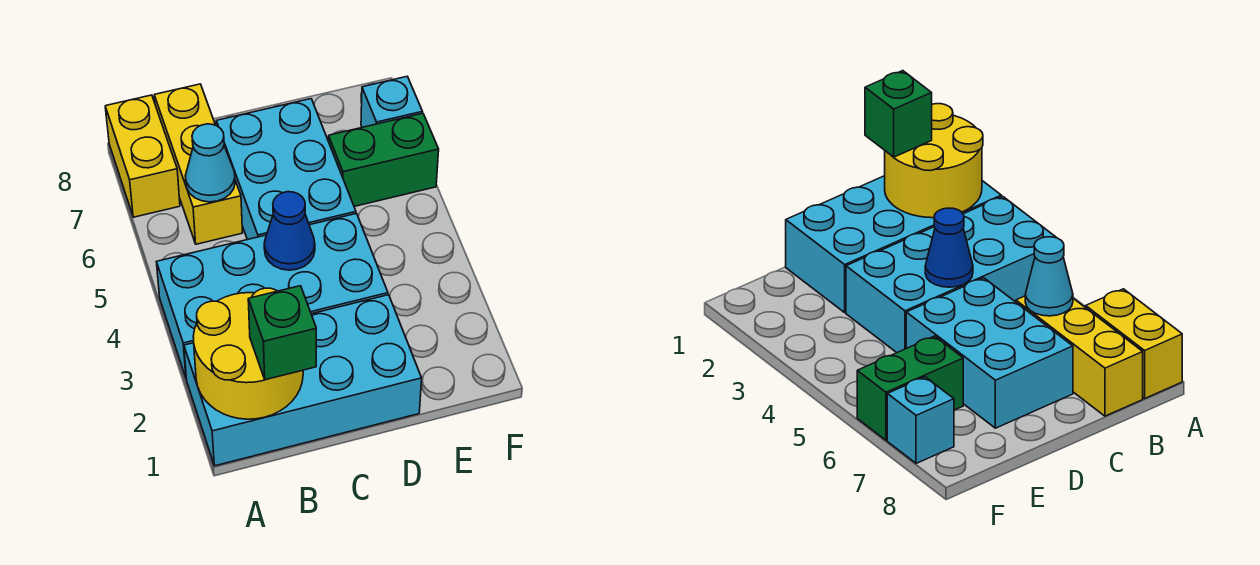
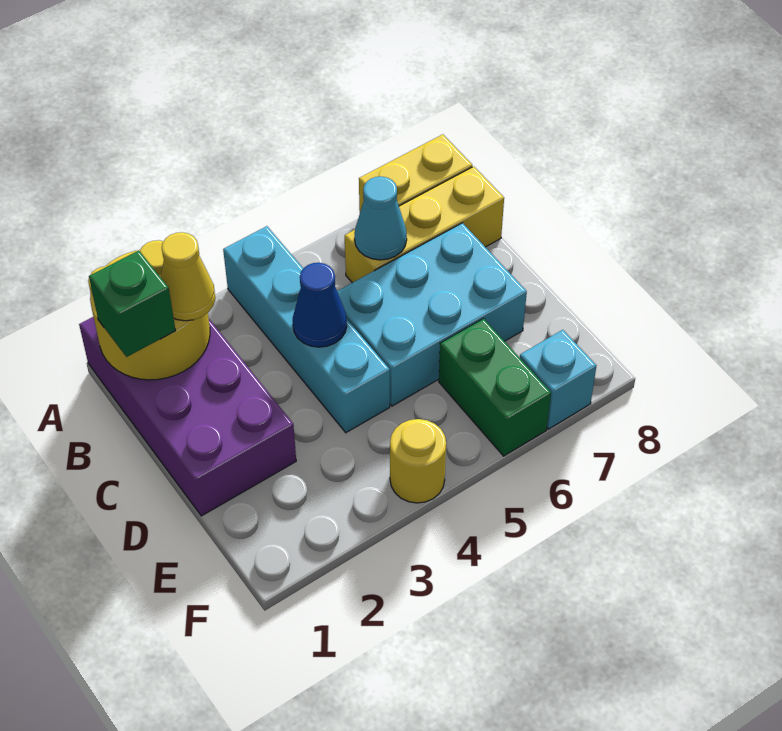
cyan 2x4 brick [184,295,422,466] -> purple 2x4 brick [79,317,296,516]
cyan 2x4 brick [157,214,388,377] -> cyan 1x4 brick [223,226,390,433]
none -> yellow 1x1 cone [161,232,215,321]
none -> yellow 1x1 round brick [390,419,446,503]

